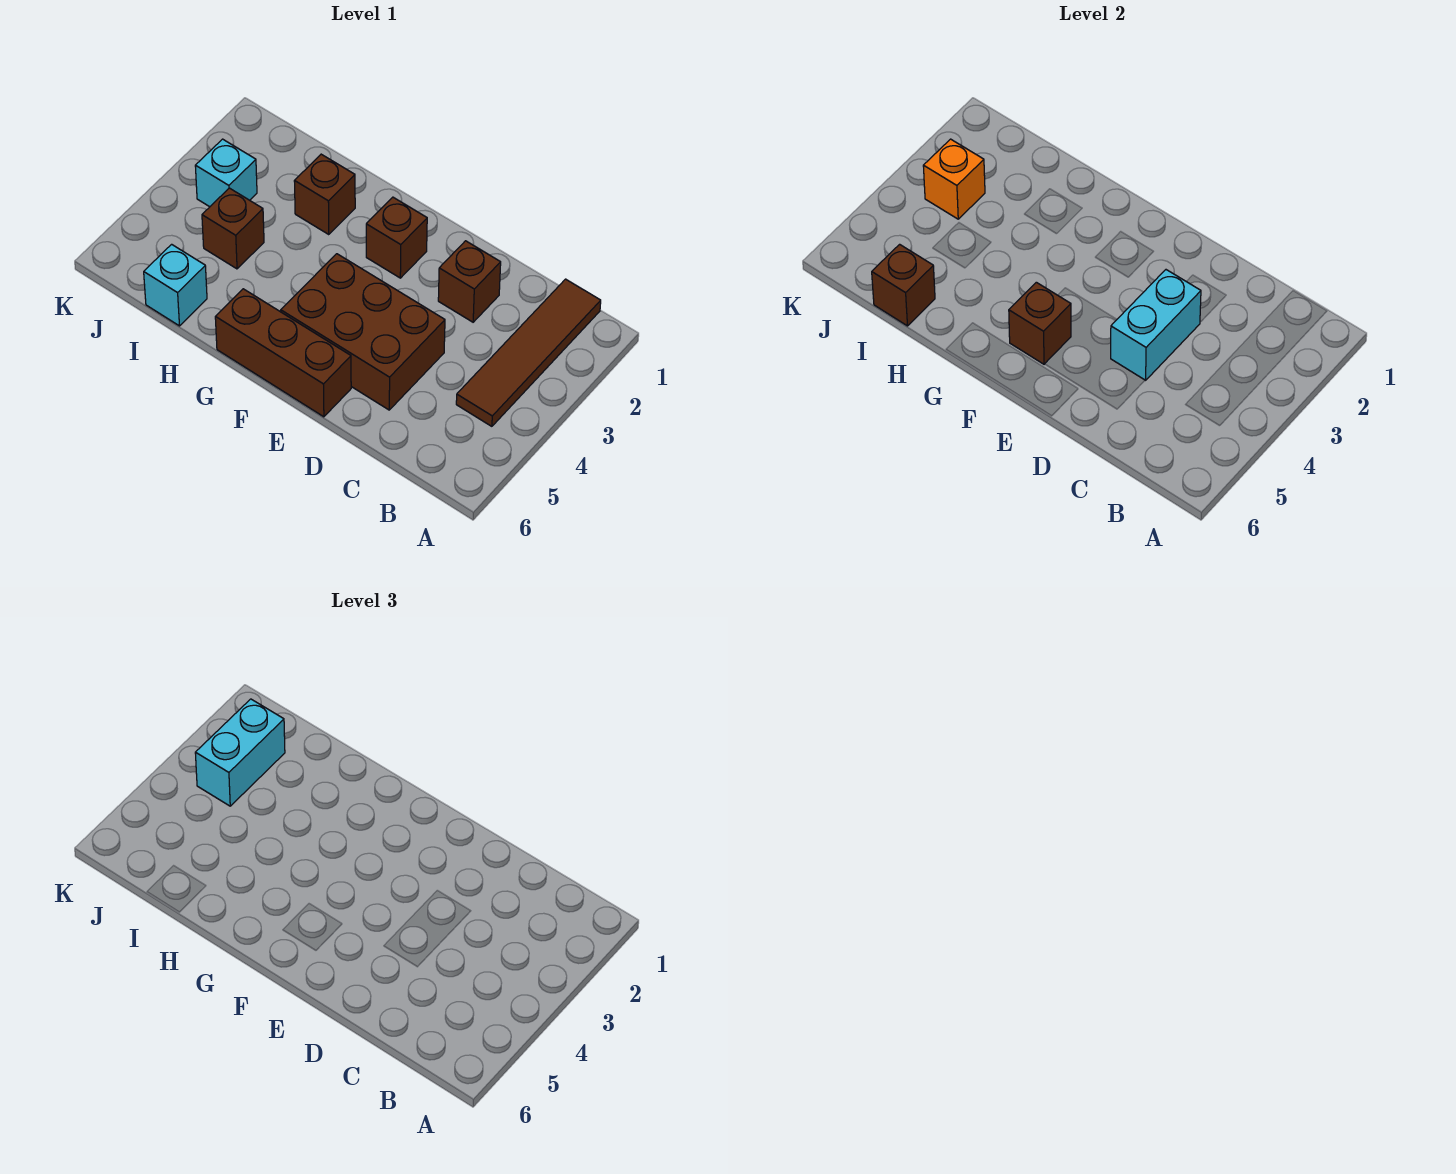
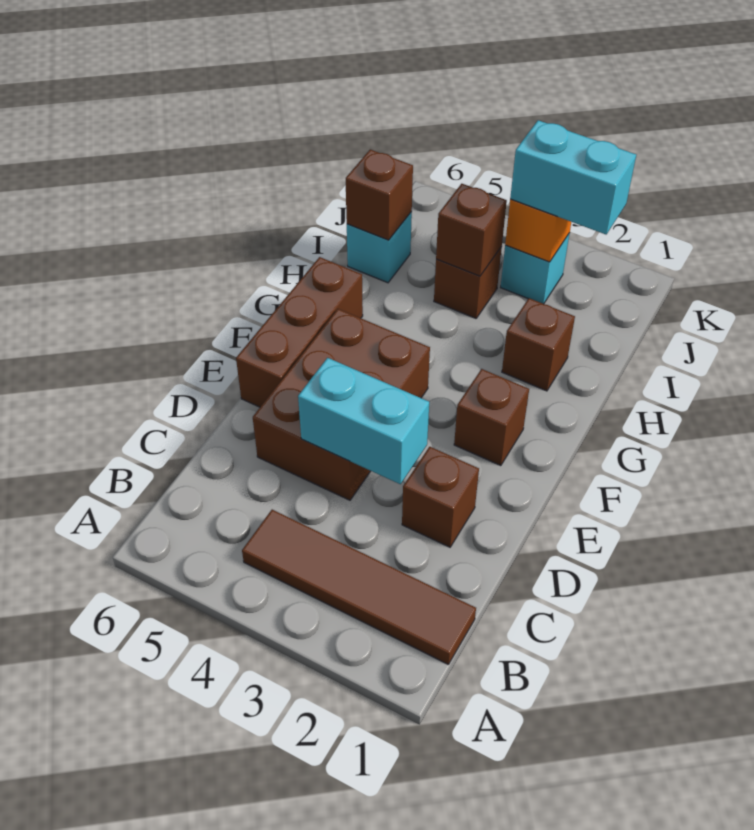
brown 1x1 brick [1009,282,1071,364] -> brown 1x1 brick moved to [436,184,507,276]

